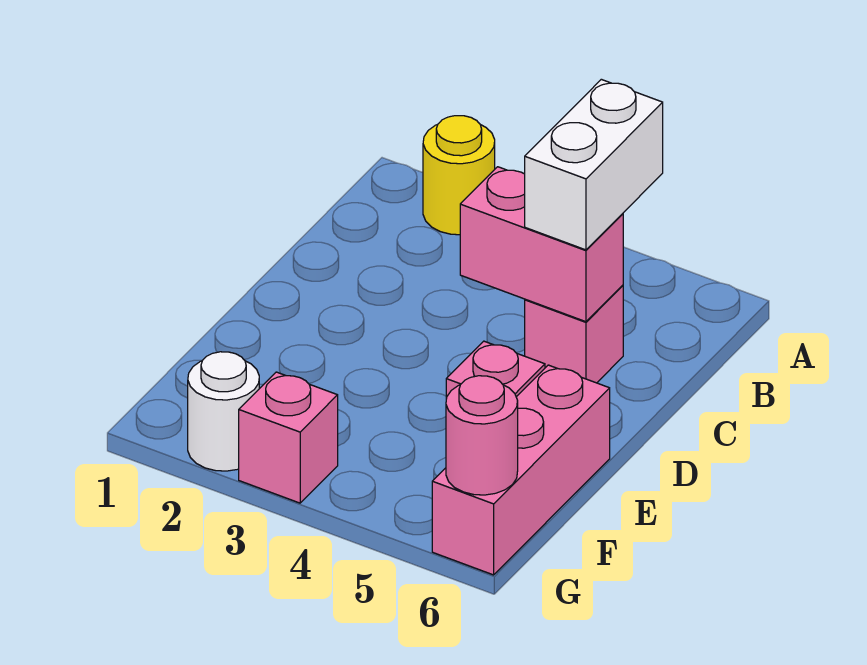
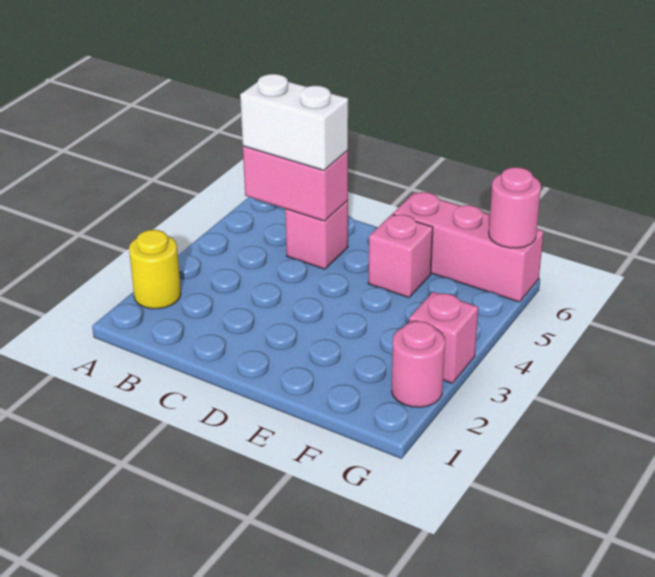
pink 1x2 brick [460,167,623,322] -> pink 1x2 brick turned to [243,146,348,221]
white 1x1 round brick [188,352,259,471] -> pink 1x1 round brick [392,321,445,407]

